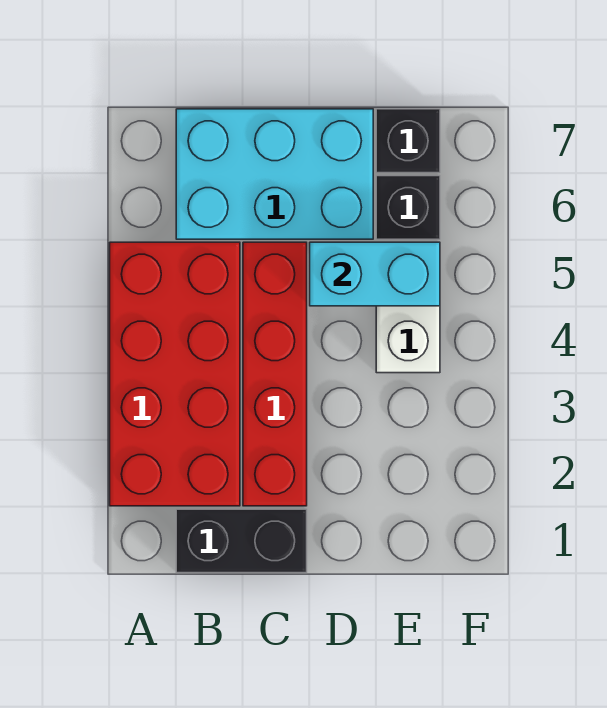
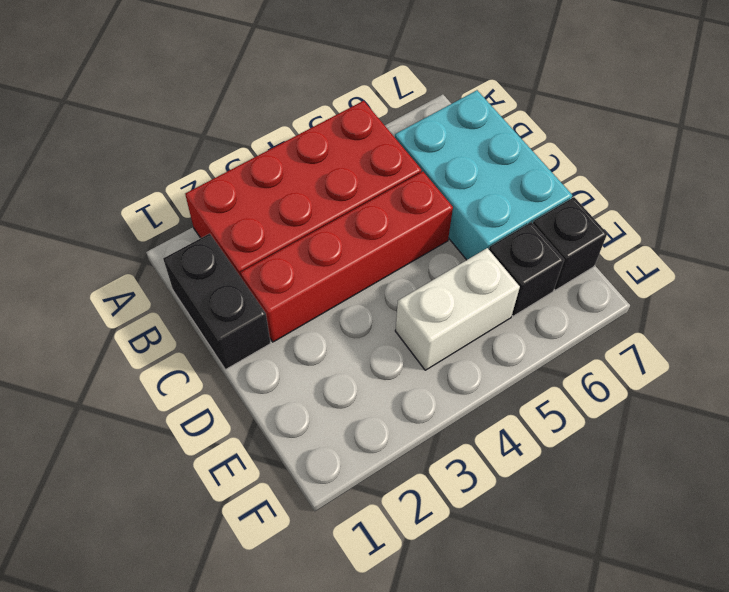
cyan 1x2 brick [310,242,440,306] -> none

